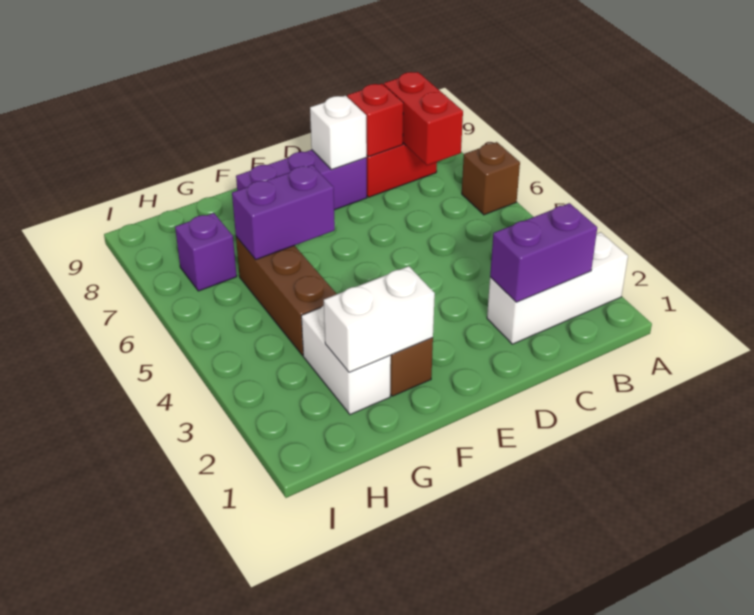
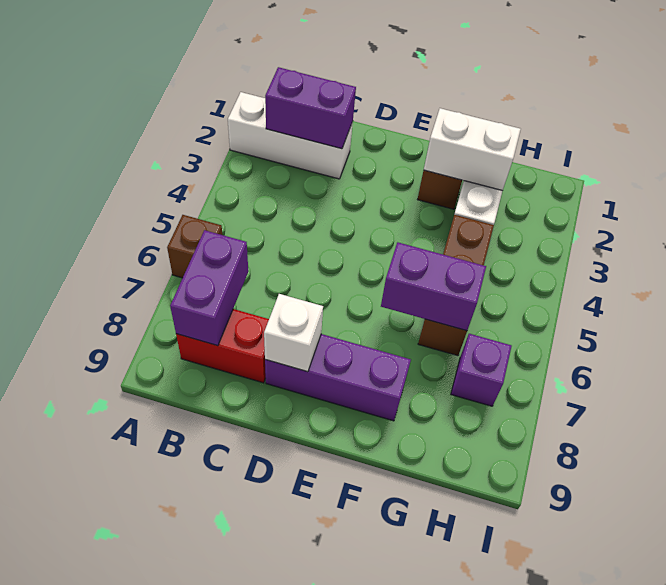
red 1x2 brick [384,72,463,165] -> purple 1x2 brick [170,230,248,346]
red 1x1 brick [347,84,403,157] -> none

